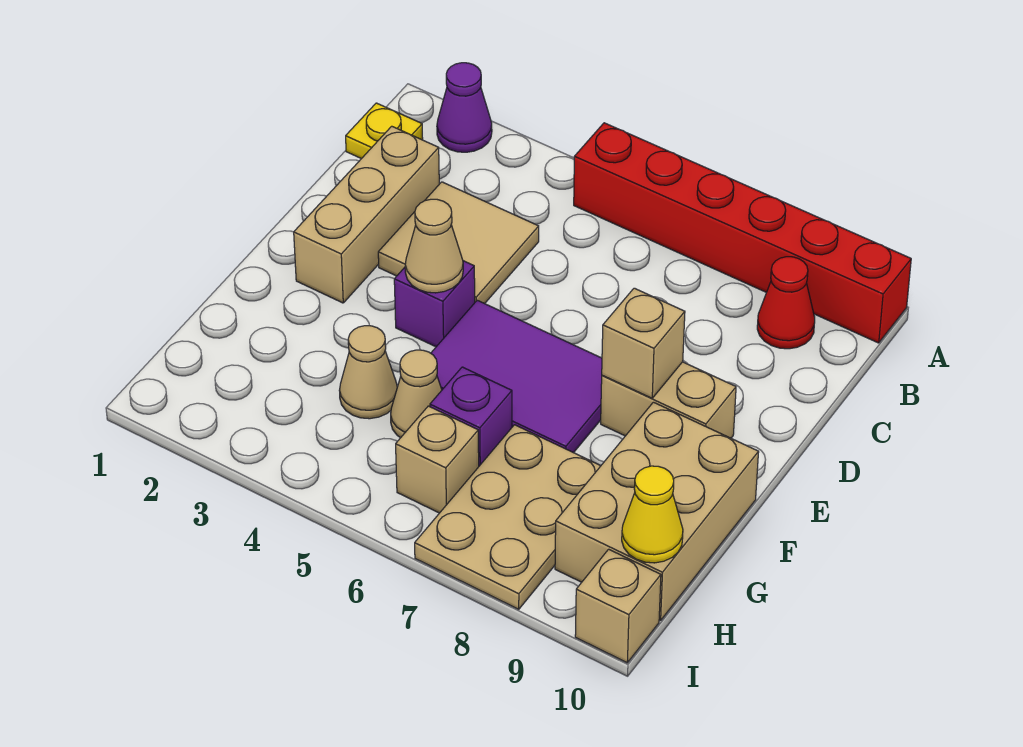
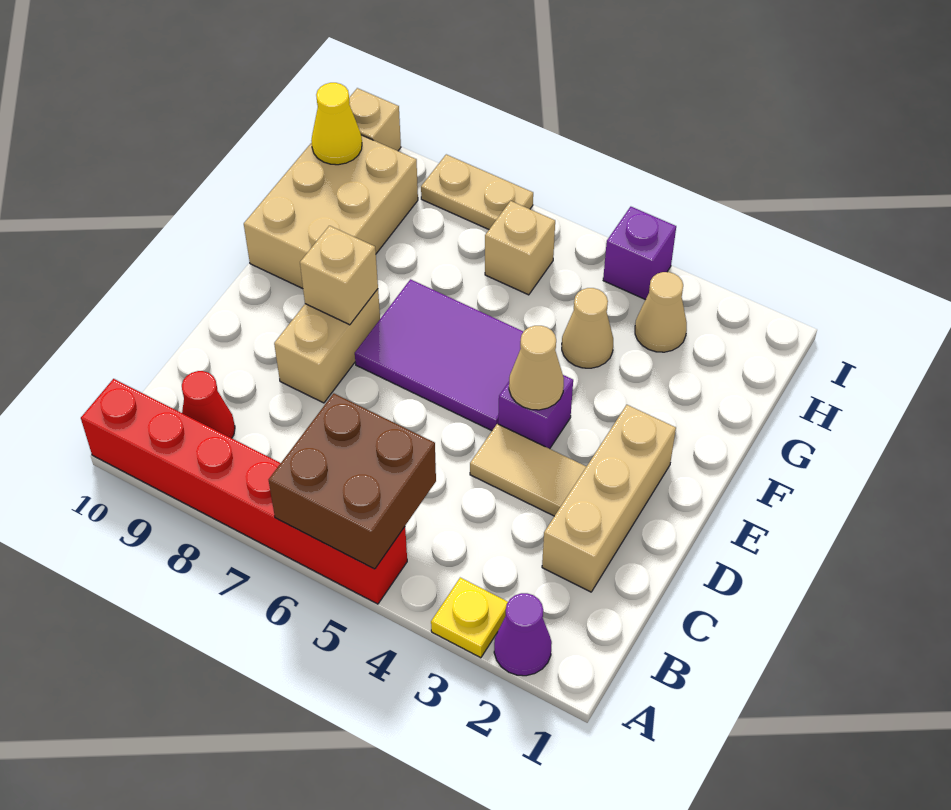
none -> brown 2x2 brick [269,394,436,569]
yellow 1x1 plate [346,103,423,159] -> yellow 1x1 plate moved to [431,578,508,658]
tan 2x2 tile [378,182,539,304] -> tan 1x2 tile [470,424,586,516]
tan 1x2 brick [601,362,736,438] -> tan 1x2 brick turned to [274,289,380,403]
tan 1x1 cone [391,350,442,438] -> tan 1x1 cone moved to [635,272,687,352]
purple 1x1 brick [430,367,512,466] -> purple 1x1 brick moved to [603,207,676,300]
tan 2x3 plate [415,425,600,609] -> tan 1x2 plate [421,154,533,229]

